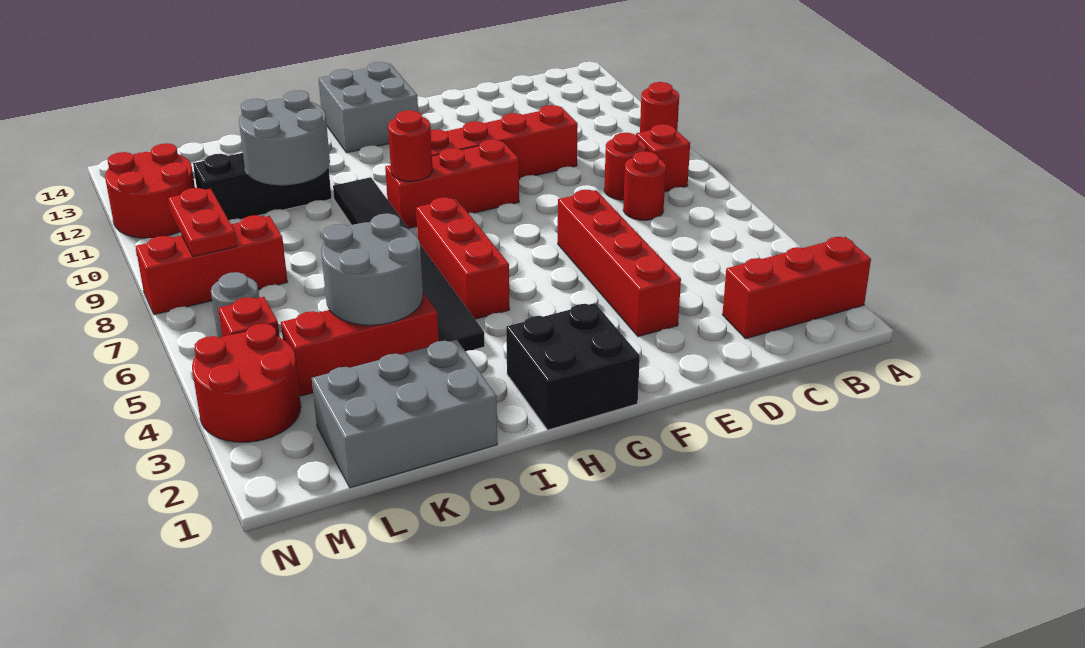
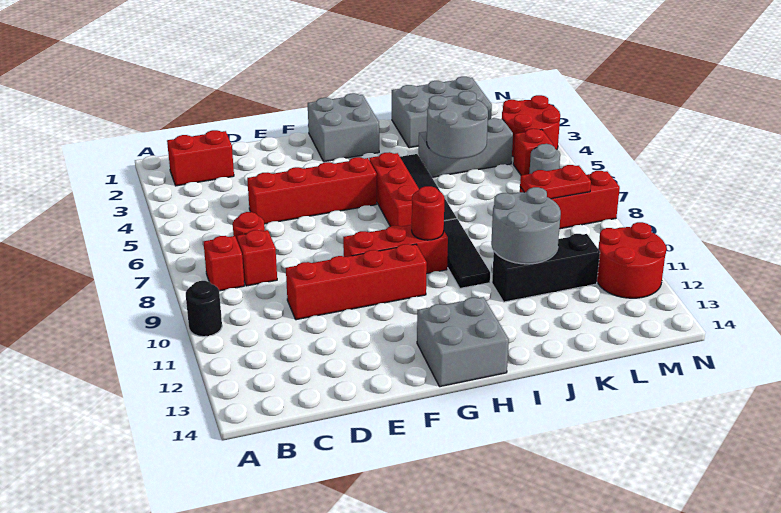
red 1x3 brick [722,237,871,339] -> red 1x2 brick [167,130,234,186]
red 1x1 round brick [640,82,679,132] -> black 1x1 round brick [186,281,222,337]
red 1x1 round brick [604,133,646,200] -> red 1x1 brick [237,230,277,286]
red 1x4 brick [558,190,681,337] -> red 1x4 brick turned to [247,157,377,224]
black 2x2 brick [506,303,640,430] -> grey 2x2 brick [308,93,379,162]
red 1x3 brick [281,292,439,396] -> grey 1x3 brick [418,118,513,177]
red 1x2 plate [168,188,237,257] -> red 1x2 plate turned to [520,165,591,199]

